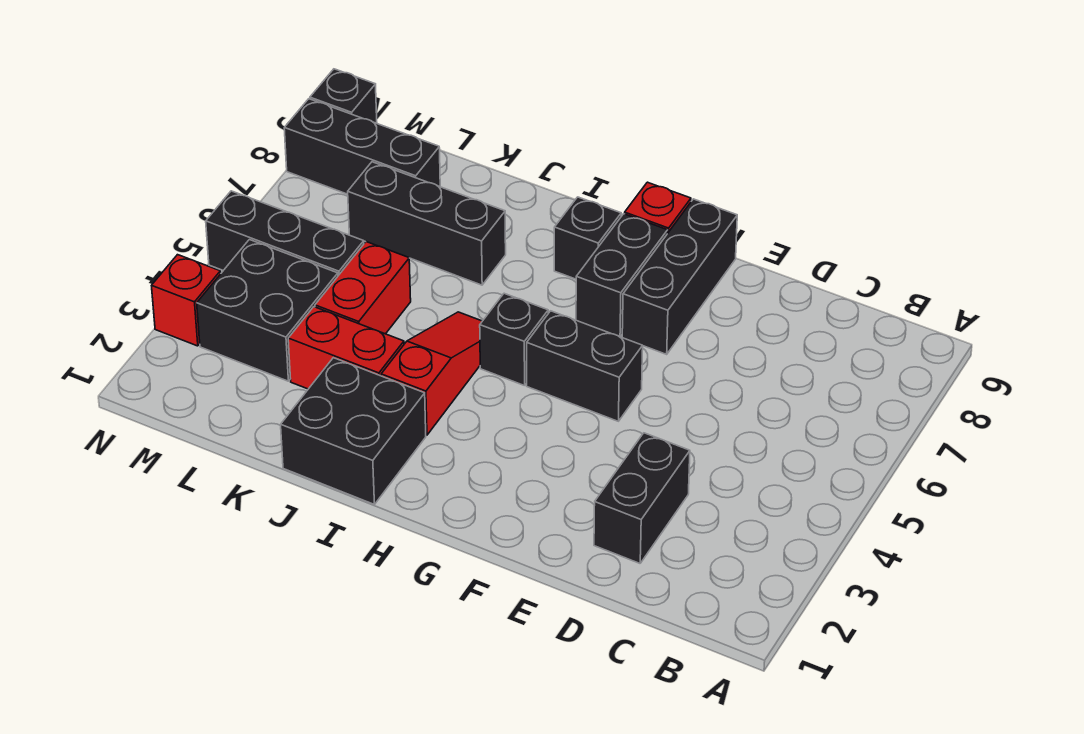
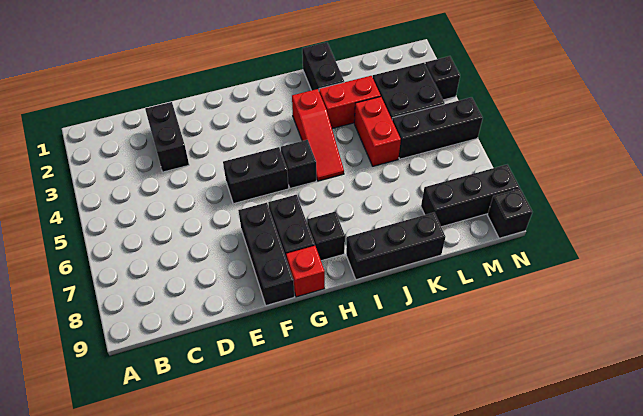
black 2x2 brick [281,358,426,505] -> black 1x2 brick [302,42,344,90]
black 1x3 brick [348,162,506,285] -> black 1x3 brick moved to [346,212,446,280]
red 1x1 brick [151,255,221,346] -> black 1x1 brick [425,56,460,100]

